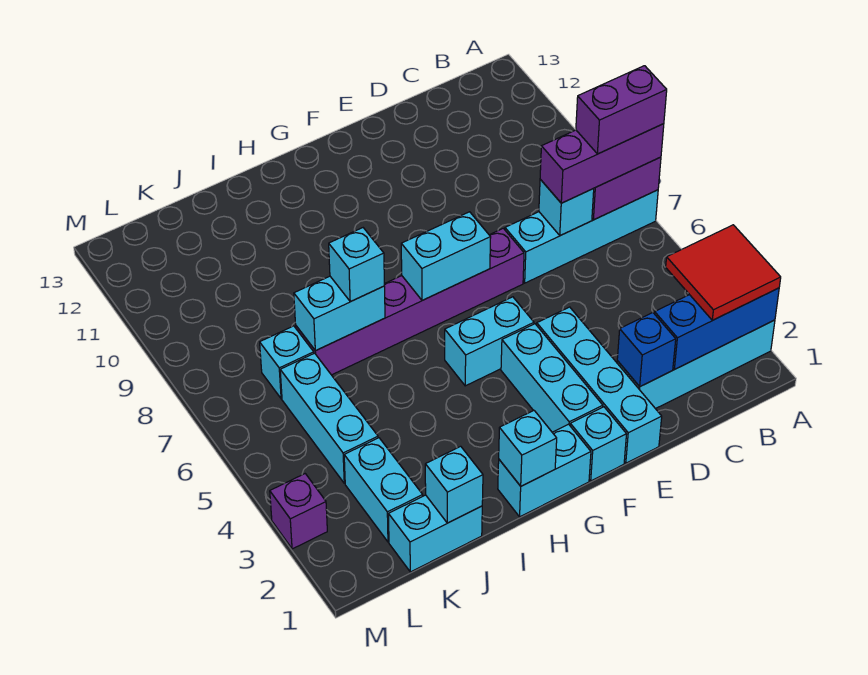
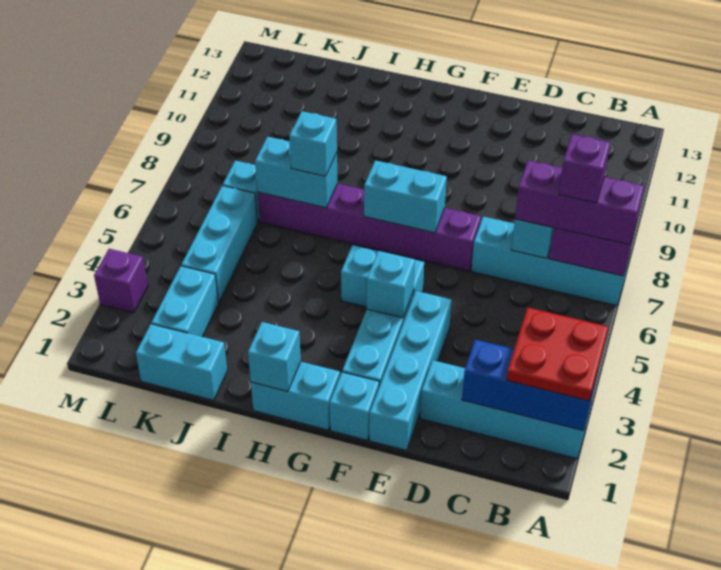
red 2x2 tile [666,225,781,320] -> red 2x2 plate [507,307,608,401]
purple 1x2 brick [576,66,667,154] -> purple 1x1 brick [559,134,610,203]
blue 1x1 brick [617,313,676,387] -> none
cyan 1x1 brick [425,446,483,523] -> cyan 1x1 brick moved to [367,251,415,318]

